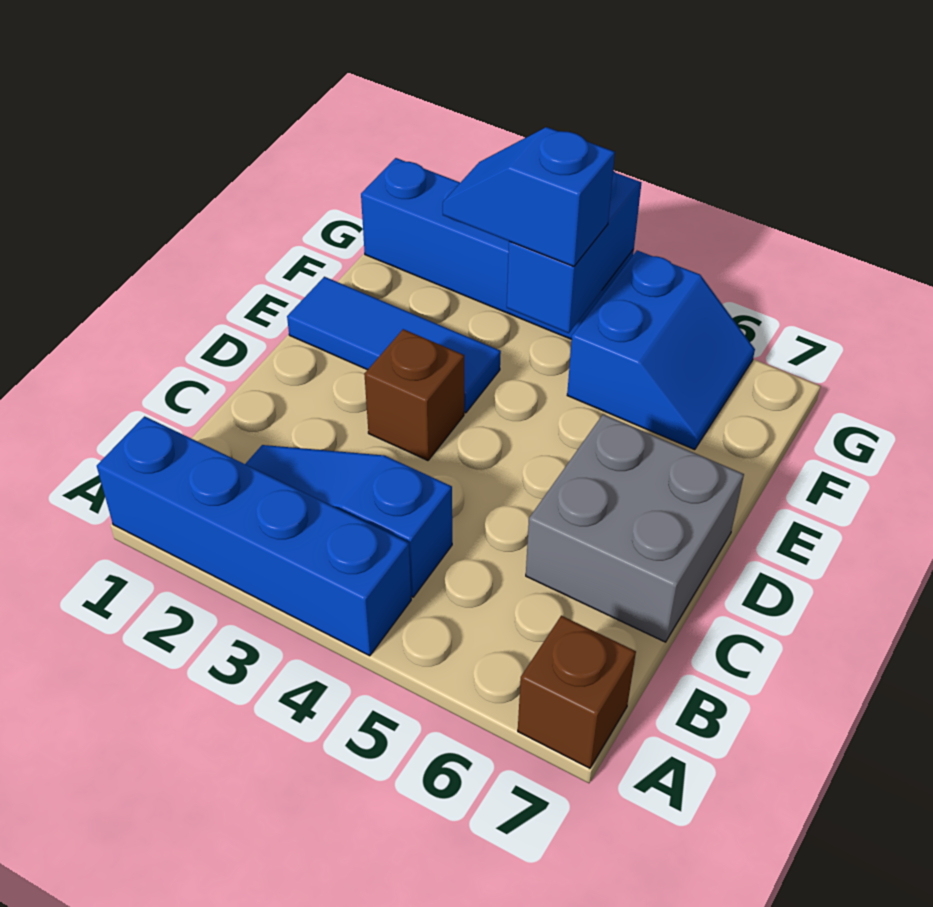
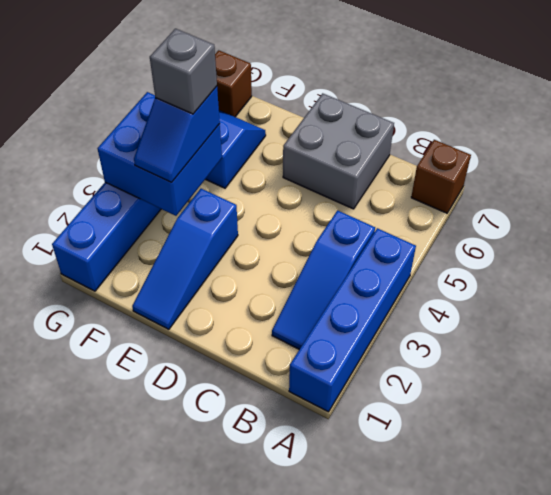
brown 1x1 brick [364,329,464,461] -> brown 1x1 brick moved to [215,50,252,117]
blue 1x3 tile [287,277,501,413] -> blue 1x3 slope [132,189,238,329]
blue 1x2 brick [507,171,641,333] -> blue 2x2 brick [98,92,222,216]
none -> grey 1x1 brick [150,29,217,114]

